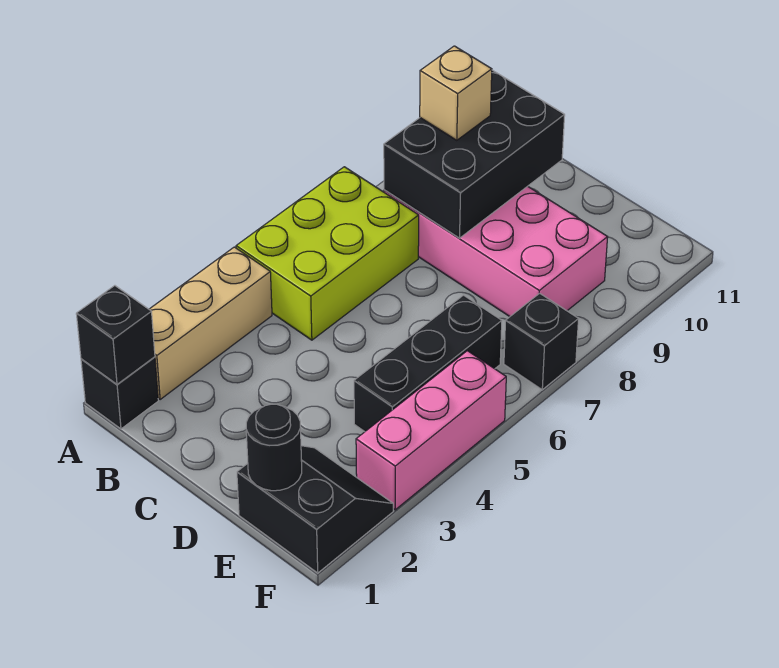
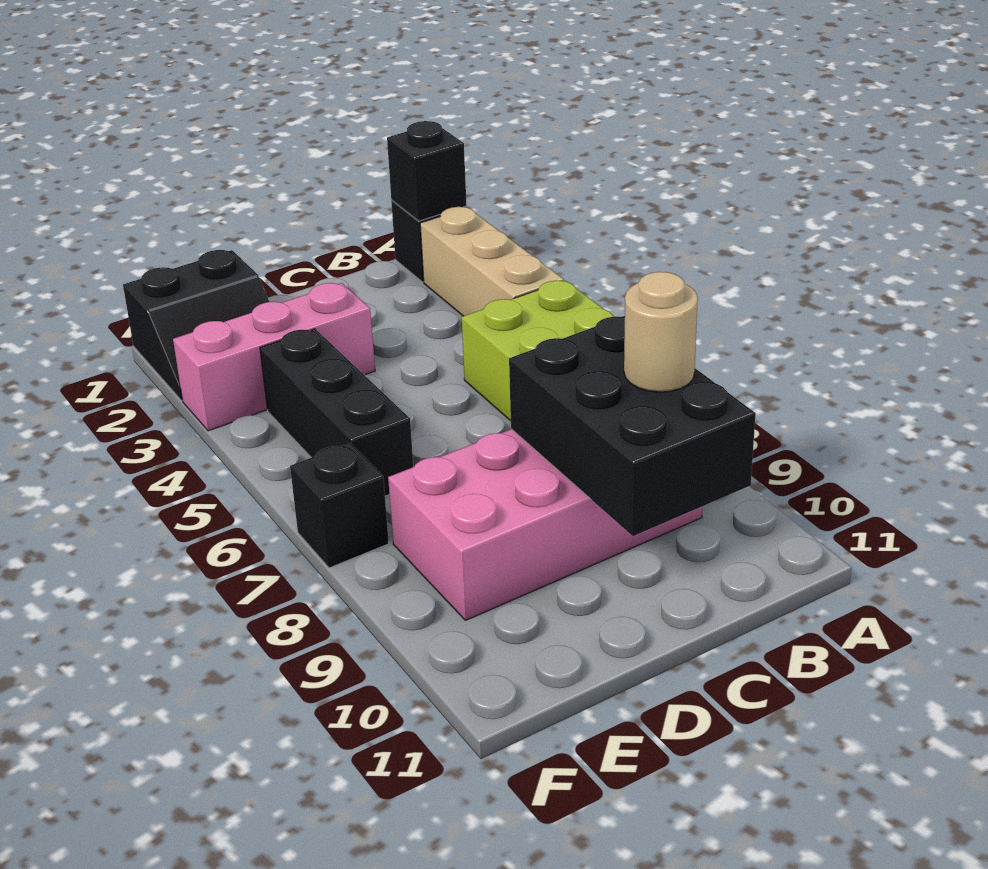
tan 1x1 brick [420,46,492,140] -> tan 1x1 round brick [624,272,698,392]
black 1x1 round brick [246,404,302,491] -> none
pink 1x3 brick [356,351,506,510] -> pink 1x3 brick turned to [173,283,375,431]

